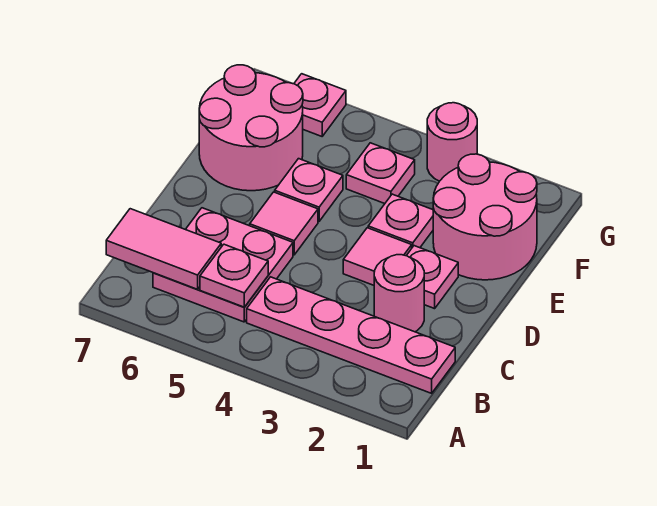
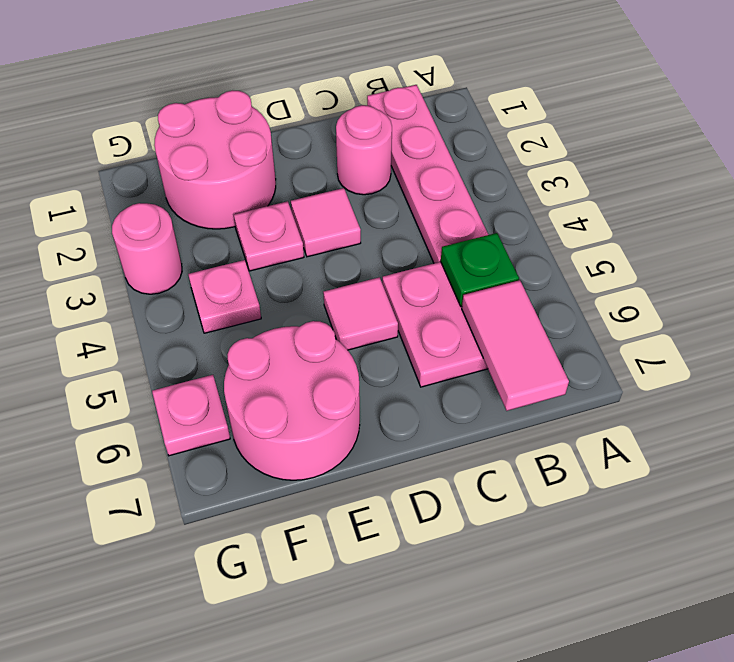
pink 1x1 plate [200,244,268,307] -> green 1x1 plate [441,233,519,307]
pink 1x1 plate [406,246,458,309] -> none
pink 1x1 plate [275,159,343,221] -> none

